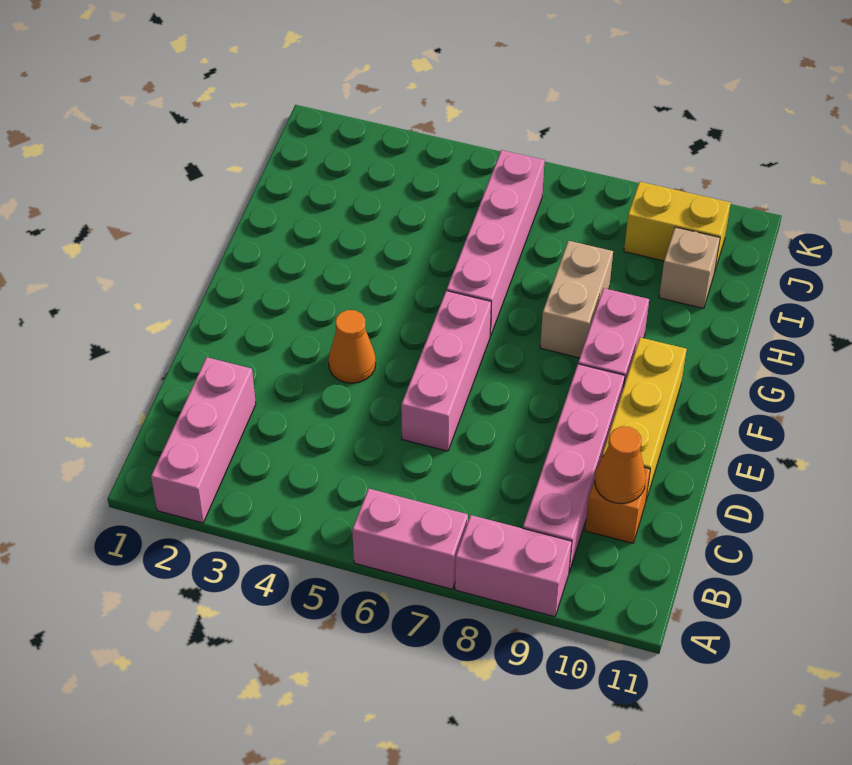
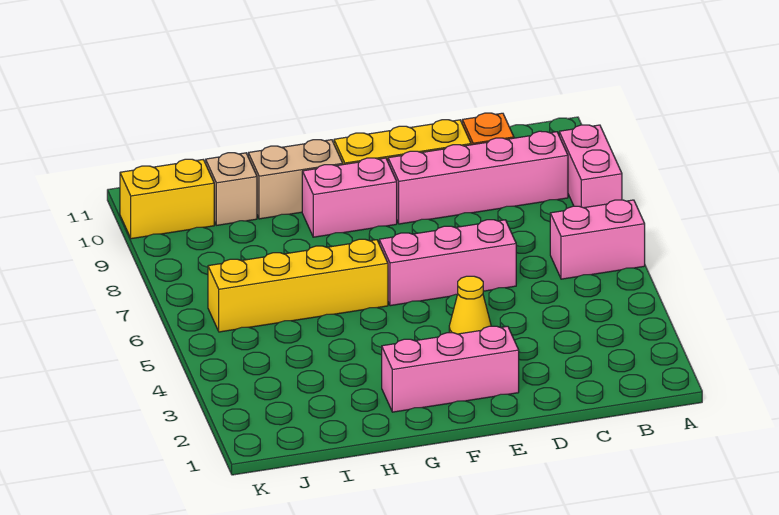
pink 1x3 brick [151,357,256,523] -> pink 1x3 brick moved to [382,326,519,412]
pink 1x2 brick [352,489,468,589] -> pink 1x2 brick turned to [550,200,645,279]
orange 1x1 cone [595,427,646,504] -> none
orange 1x1 cone [328,310,376,383] -> yellow 1x1 cone [449,276,491,334]
pink 1x4 brick [447,150,545,336] -> yellow 1x4 brick [208,239,388,332]
tan 1x2 brick [540,241,613,358] -> tan 1x2 brick moved to [248,140,343,219]
yellow 1x2 brick [624,182,731,270] -> yellow 1x2 brick turned to [120,159,214,239]

